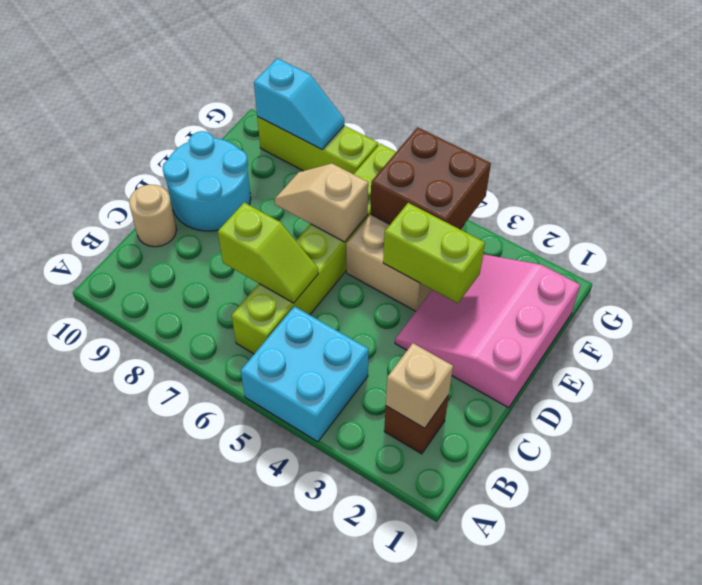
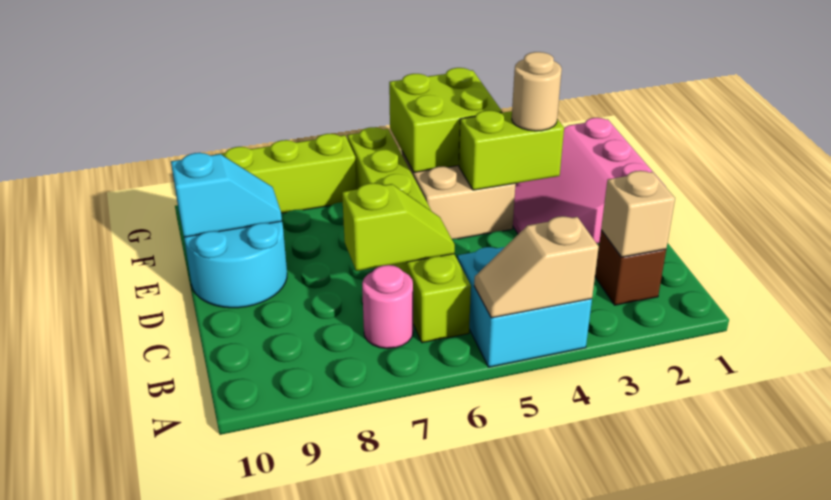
none -> pink 1x1 round brick [362,265,413,349]
tan 1x1 round brick [129,185,177,247] -> tan 1x1 round brick moved to [512,52,562,131]
tan 1x2 slope [275,163,368,242] -> tan 1x2 slope moved to [474,216,599,318]
brown 2x2 brick [370,127,491,229] -> lime 2x2 brick [389,68,502,172]
cyan 1x2 slope [254,58,344,149] -> cyan 1x2 slope moved to [171,153,282,237]

